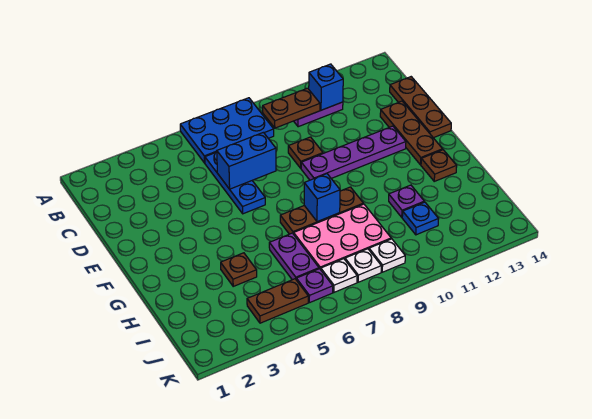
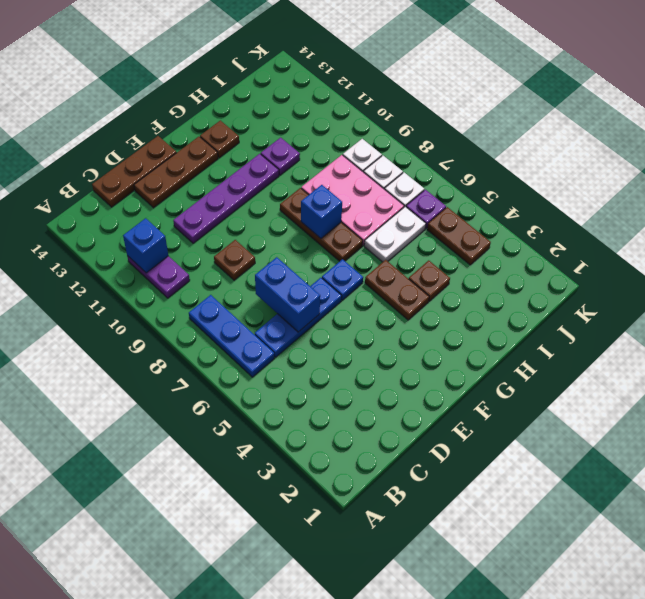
blue 2x3 plate [180,98,274,163] -> blue 1x3 plate [189,295,274,377]
brown 1x2 plate [263,88,320,128] -> brown 1x2 plate moved to [365,260,429,320]
purple 1x4 plate [301,126,406,180] -> purple 1x4 plate turned to [173,154,279,243]
purple 1x2 plate [269,233,319,280] -> white 1x2 plate [364,207,426,262]
blue 1x1 plate [402,202,438,235] -> blue 1x1 plate moved to [322,259,363,300]

